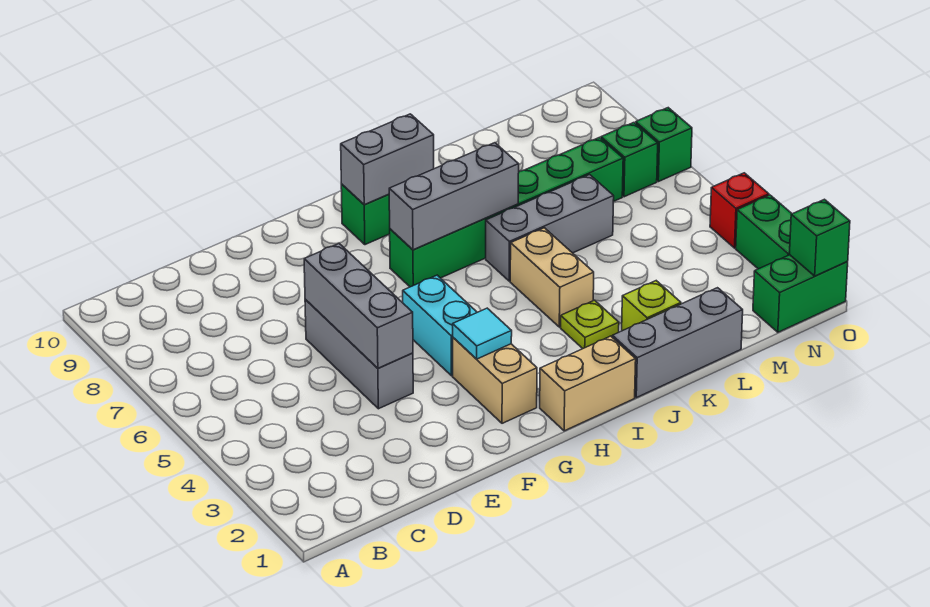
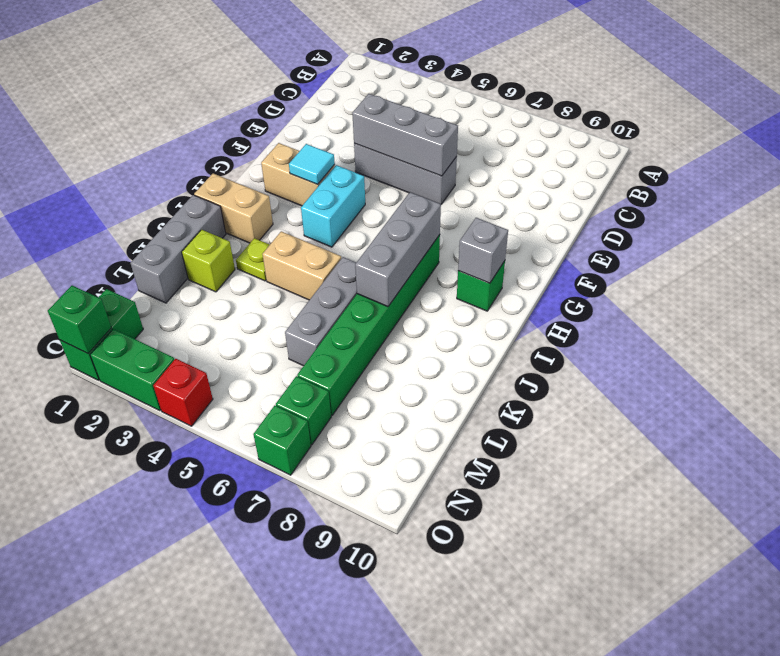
cyan 1x2 brick [403,275,477,376] -> cyan 1x2 brick turned to [301,165,365,247]
tan 1x2 brick [540,336,636,431] -> tan 1x2 brick turned to [194,173,273,243]
grey 1x2 brick [341,114,434,205] -> grey 1x1 brick [458,218,508,283]

